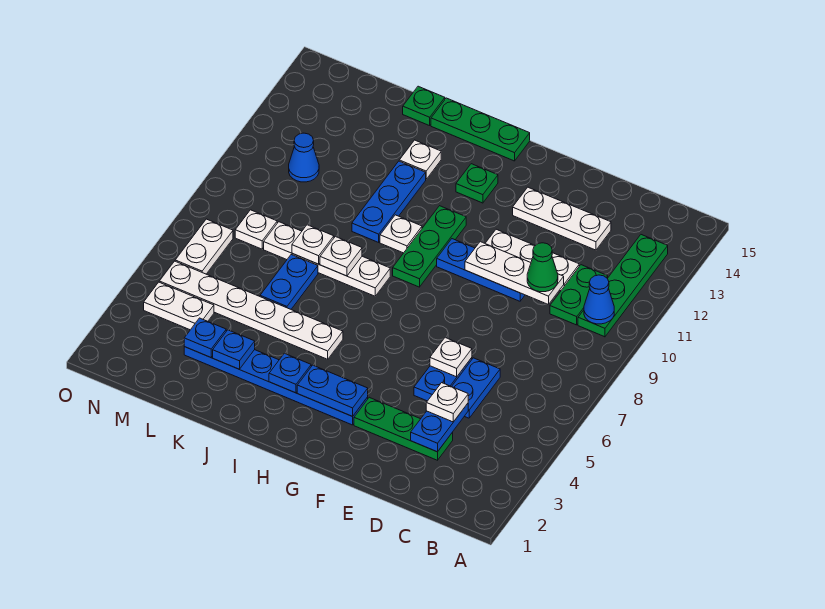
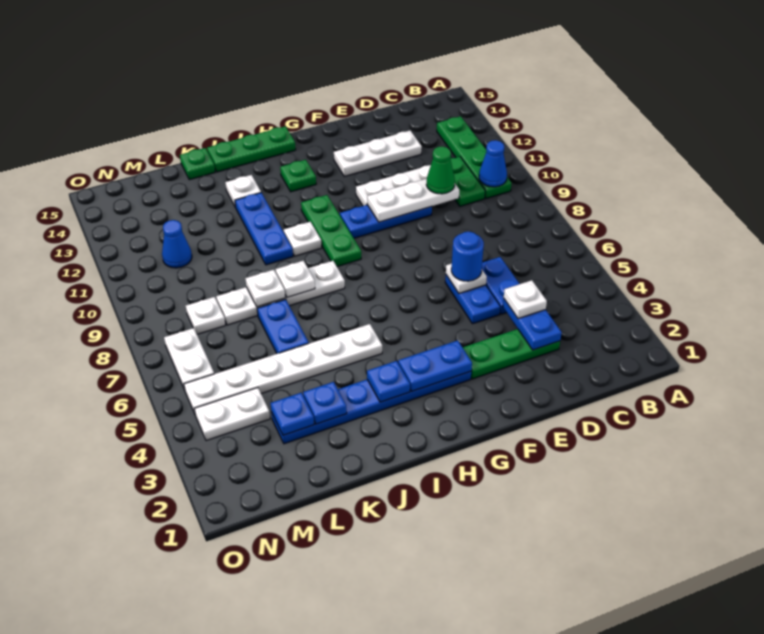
none -> blue 1x1 round brick [451,232,484,281]

